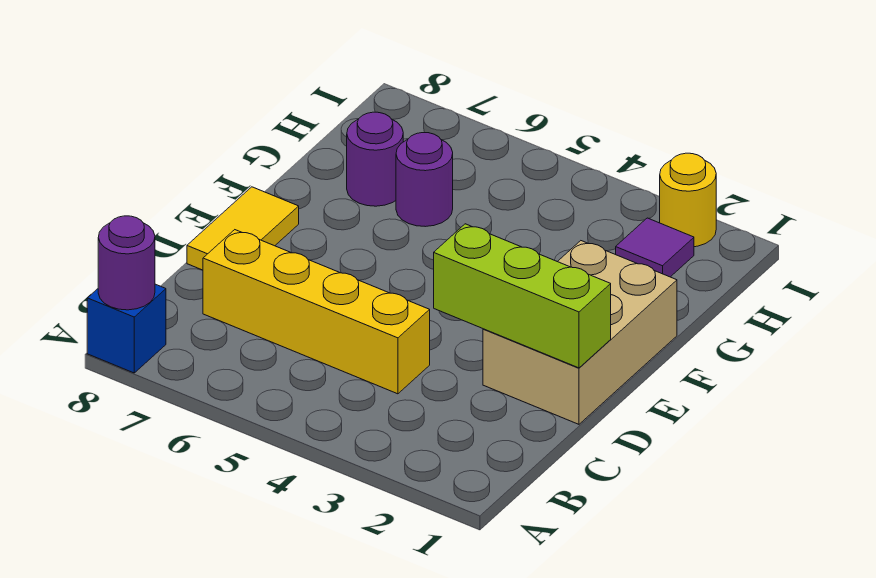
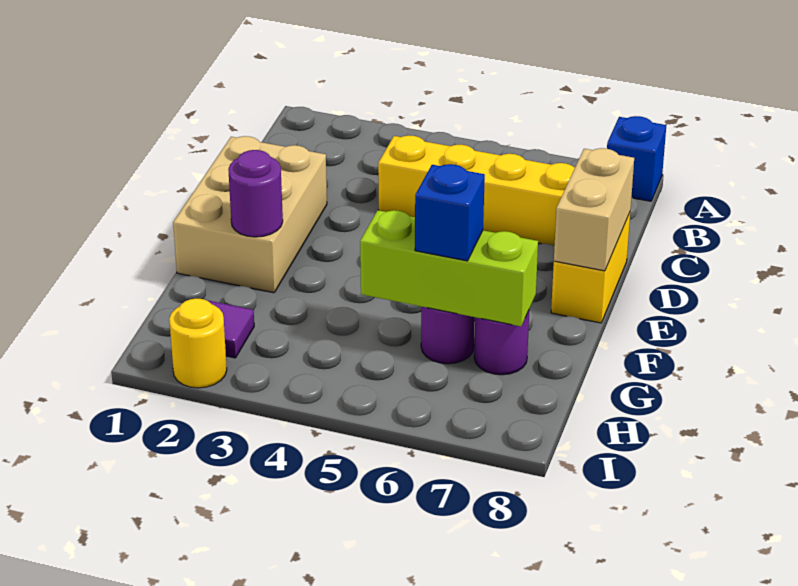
purple 1x1 round brick [98,216,155,310] -> purple 1x1 round brick moved to [228,150,283,237]
lime 1x3 brick [434,224,611,368] -> lime 1x3 brick moved to [360,210,538,326]
yellow 1x2 tile [187,187,299,270] -> yellow 1x2 brick [551,213,630,323]
none -> tan 1x2 brick [554,148,634,271]
none -> blue 1x1 brick [415,164,485,261]

